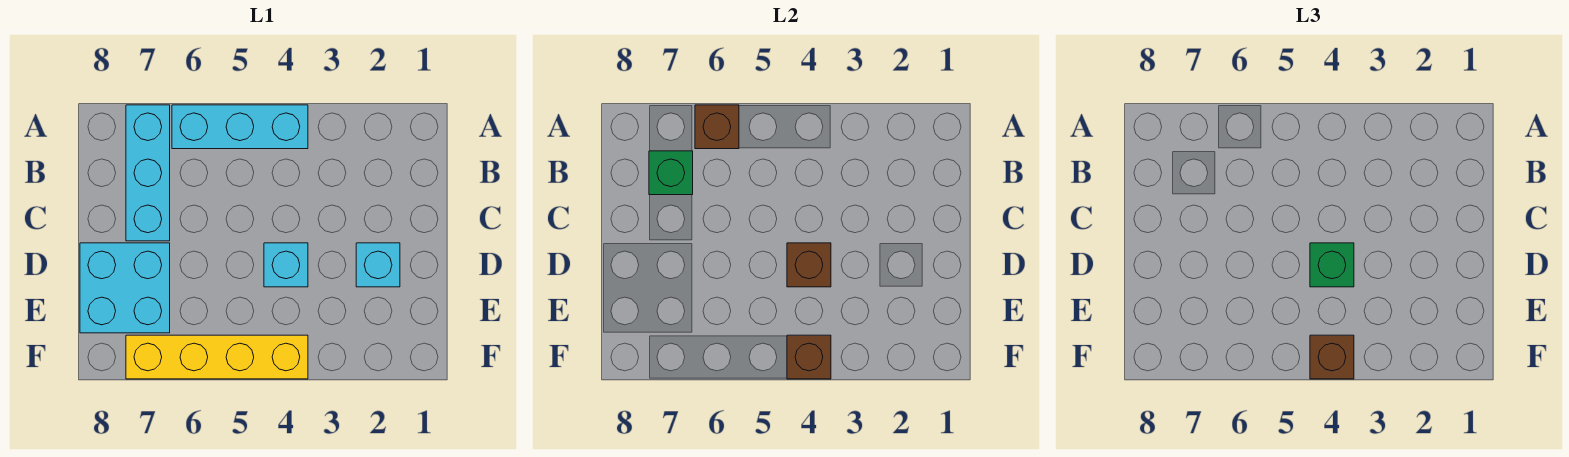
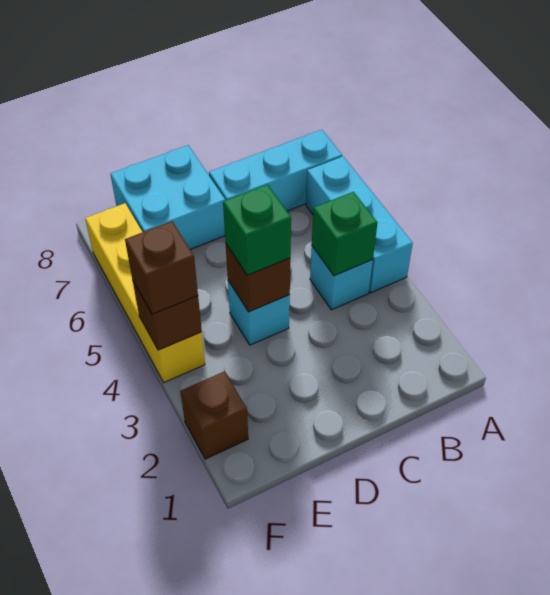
brown 1x1 brick [695,105,739,149] -> brown 1x1 brick moved to [180,371,248,459]
green 1x1 brick [649,151,693,195] -> green 1x1 brick moved to [312,192,378,276]
cyan 1x1 brick [356,243,400,287] -> cyan 1x1 brick moved to [310,246,373,310]

